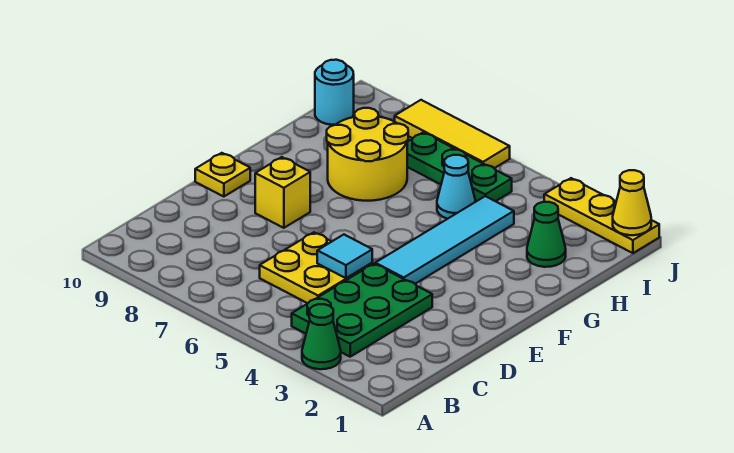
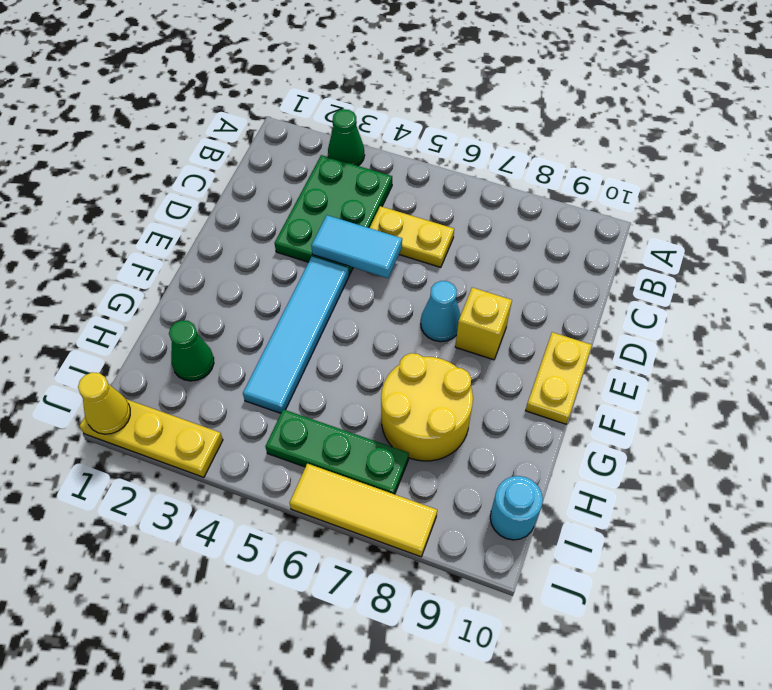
yellow 2x2 plate [260,232,372,303] -> yellow 1x2 plate [370,206,454,267]
cyan 1x1 tile [317,235,372,278] -> cyan 1x2 tile [311,215,402,278]
yellow 1x1 plate [195,153,250,197] -> yellow 1x2 plate [526,332,592,424]
cyan 1x1 cone [437,155,476,219] -> cyan 1x1 cone moved to [421,281,461,342]

